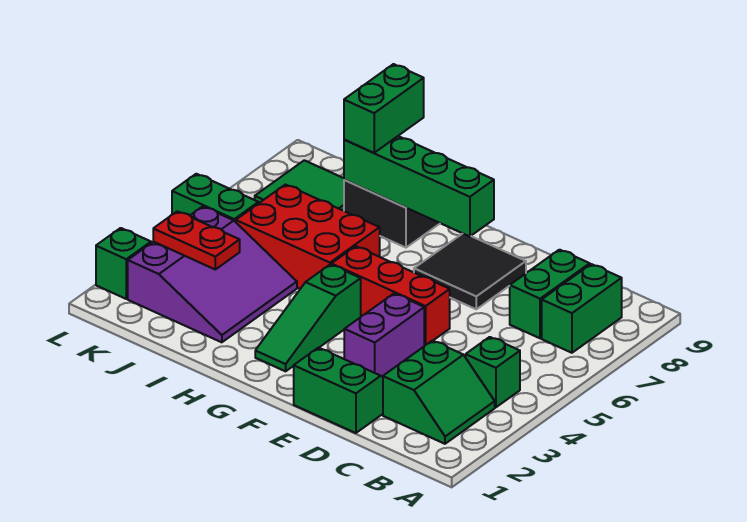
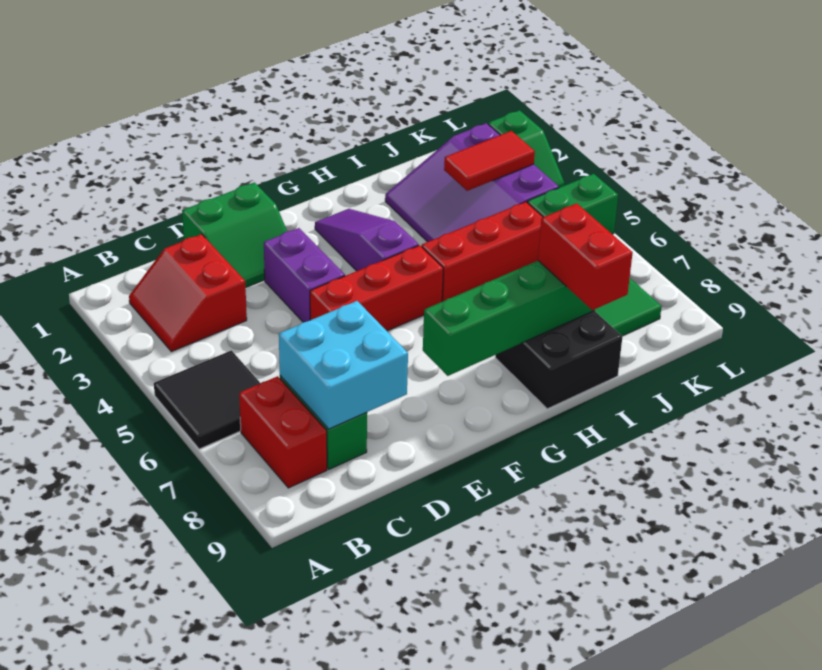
green 2x2 slope [383,341,495,444] -> red 2x2 slope [129,234,247,352]
green 1x1 brick [466,337,520,407] -> none
green 1x2 brick [542,264,622,353] -> red 1x2 brick [239,376,327,488]
none -> cyan 2x2 brick [279,301,408,429]
black 2x2 tile [414,234,526,309] -> black 2x2 tile moved to [154,350,261,449]
green 1x3 slope [255,264,361,371] -> purple 1x3 slope [315,209,419,271]
red 2x3 brick [236,185,380,289] -> red 1x3 brick [422,202,543,302]
green 1x2 brick [344,64,424,153] -> red 1x2 brick [538,203,633,310]
red 1x2 plate [153,211,240,269] -> red 1x2 tile [444,131,535,191]

